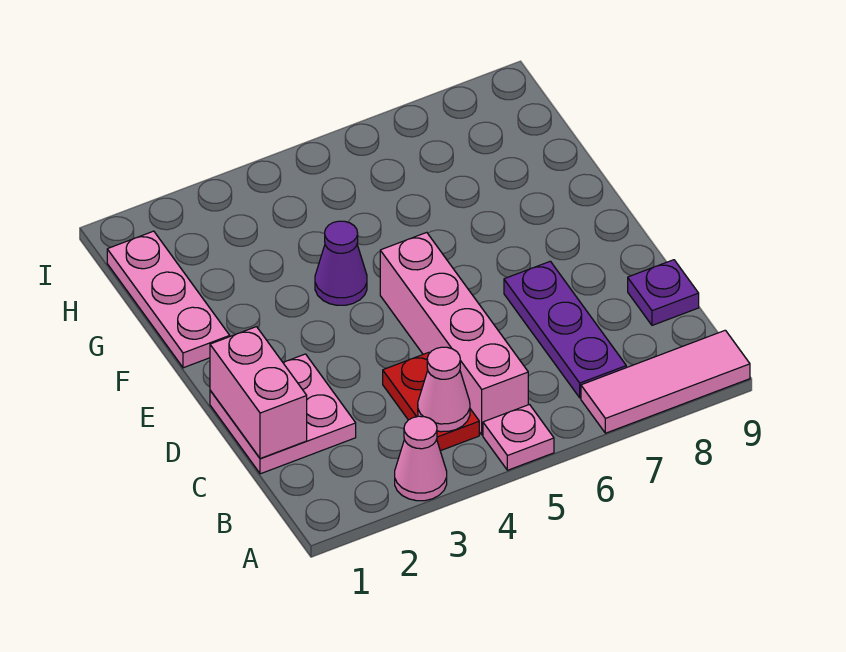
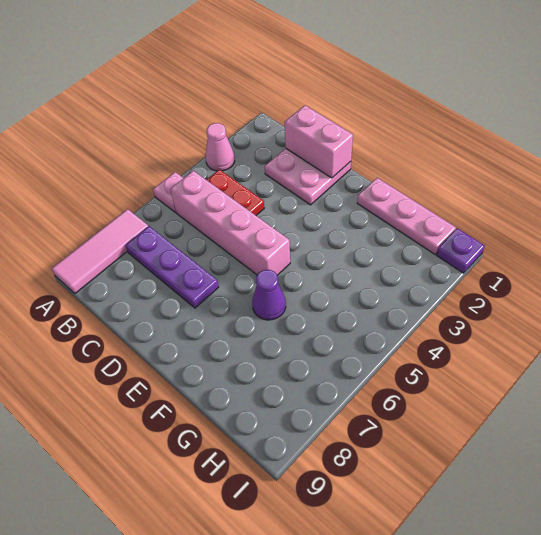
pink 1x1 cone [418,347,470,432] -> none
purple 1x1 plate [628,260,699,325] -> purple 1x1 plate moved to [437,228,485,273]
purple 1x1 cone [315,221,367,305] -> purple 1x1 cone moved to [252,270,286,320]

